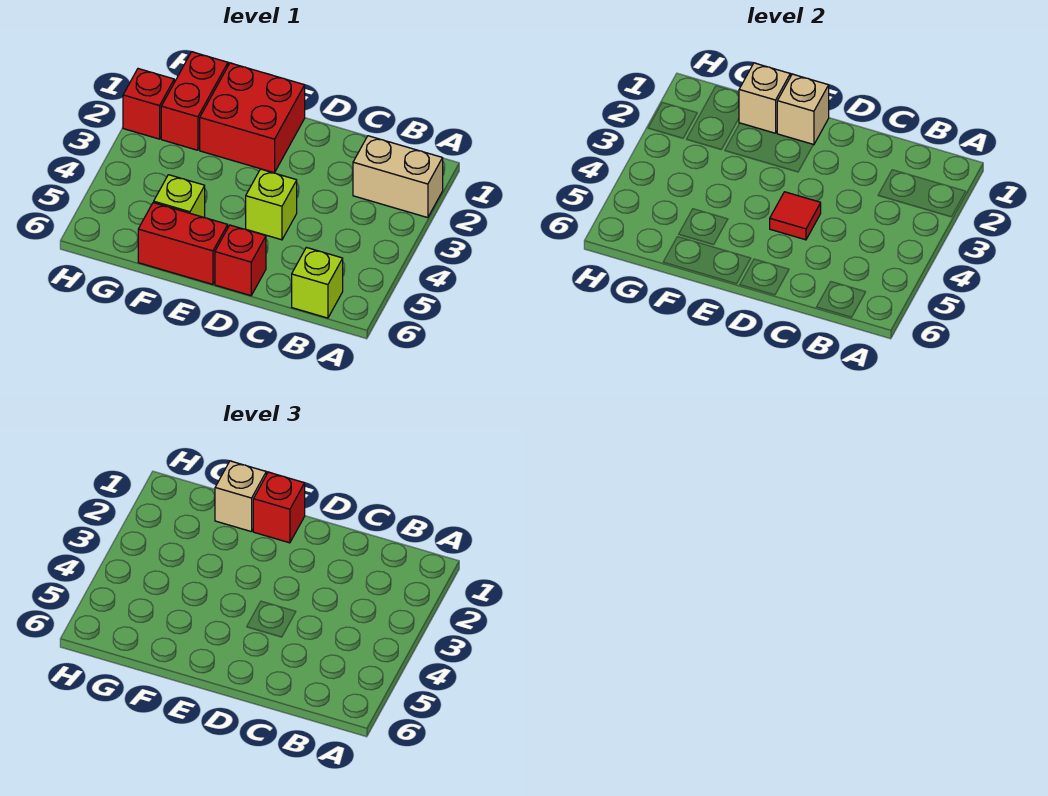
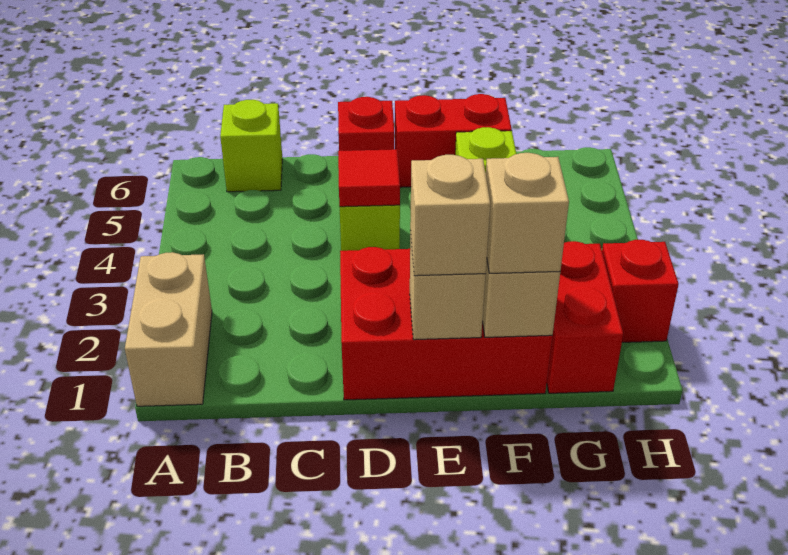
tan 1x2 brick [353,136,443,218] -> tan 1x2 brick turned to [125,252,212,406]
red 2x2 brick [200,63,305,173] -> red 2x3 brick [340,247,552,400]
red 1x1 brick [253,472,305,543] -> tan 1x1 brick [410,155,490,276]

